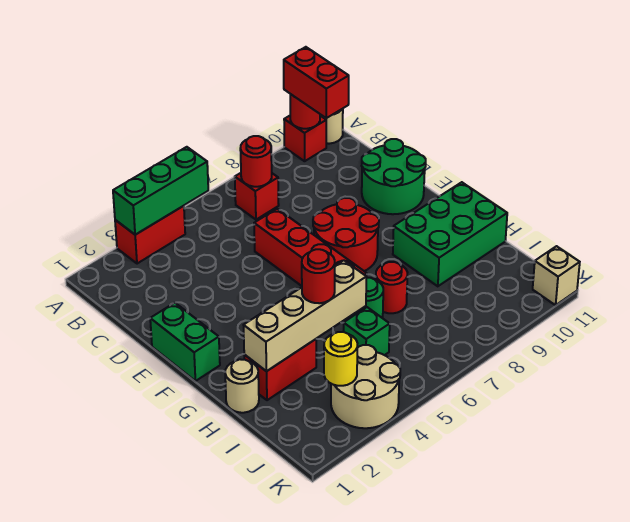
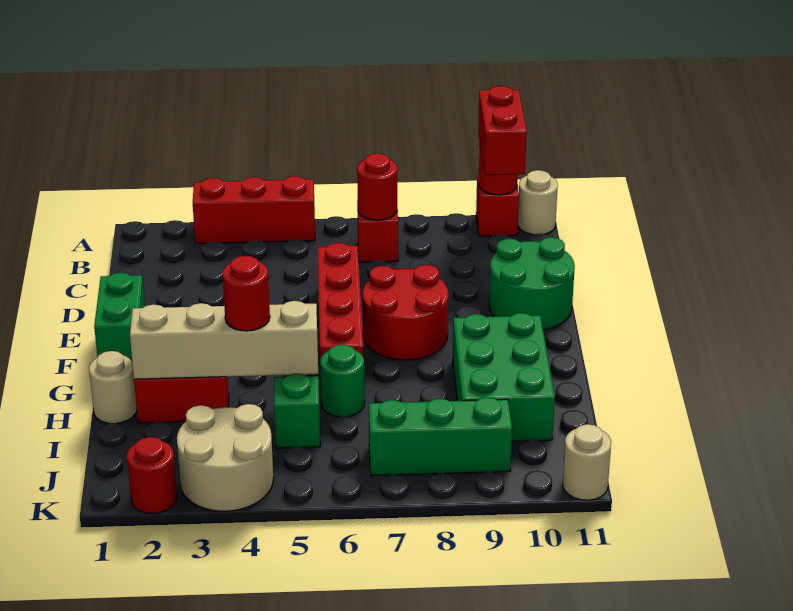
red 1x2 brick [115,206,185,264] -> red 1x3 brick [193,176,315,244]
green 1x3 brick [113,147,208,235] -> green 1x3 brick moved to [369,397,512,476]
green 2x3 brick [393,182,507,286] -> green 2x3 brick turned to [453,313,555,441]
red 1x1 round brick [376,262,408,313] -> red 1x1 round brick moved to [127,437,177,514]
yellow 1x1 round brick [324,332,357,386] -> none
tan 1x1 brick [533,246,580,305] -> tan 1x1 round brick [563,424,611,500]

